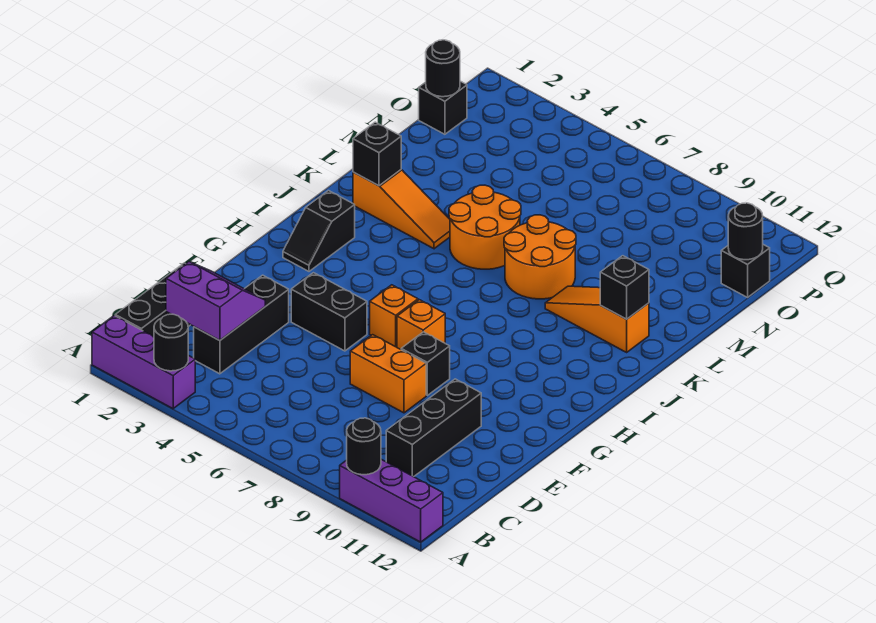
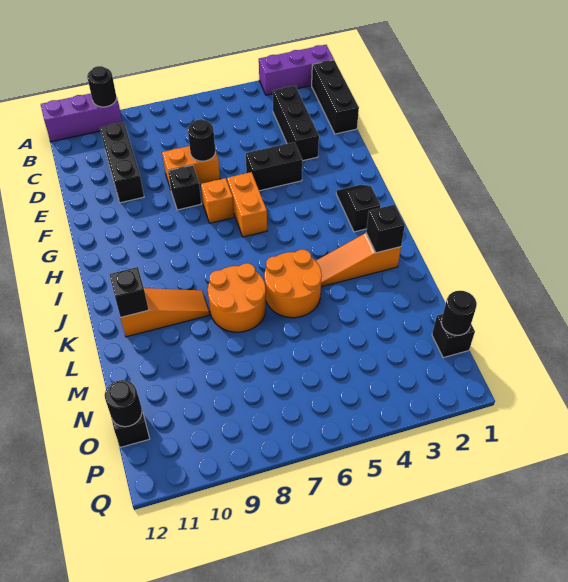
black 1x1 round brick [154,314,188,371] -> black 1x1 round brick moved to [188,119,215,161]
purple 2x2 slope [166,262,265,340] -> none
orange 1x1 brick [370,285,418,347] -> orange 1x2 brick [227,172,267,237]

